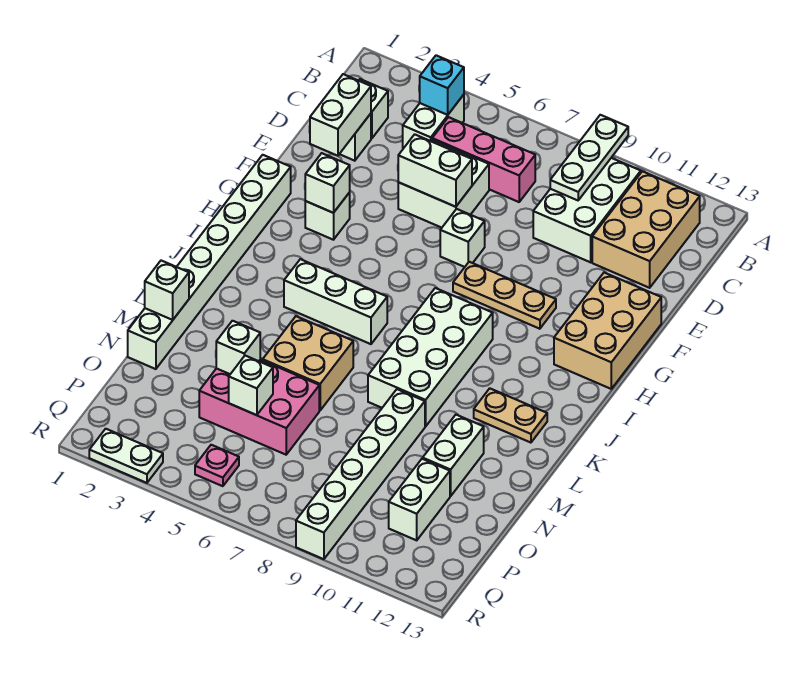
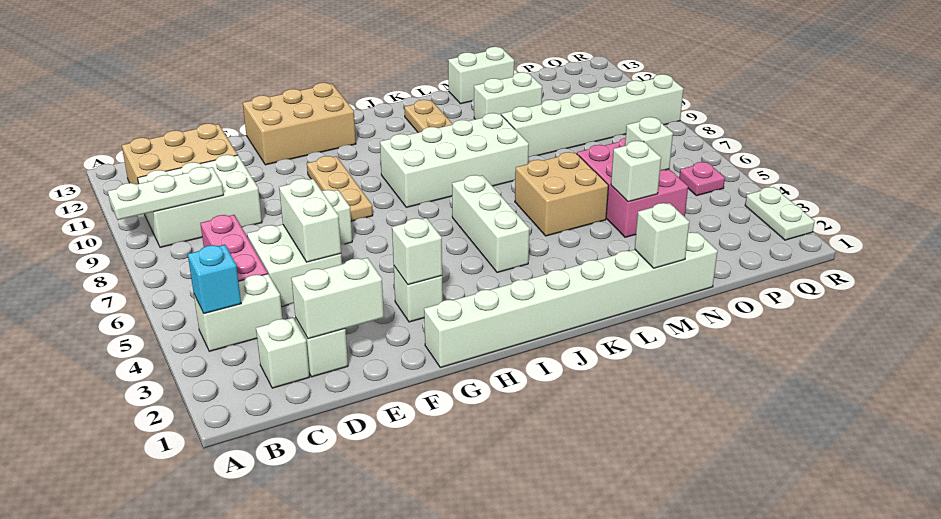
white 1x2 brick [389,459,450,540] -> white 1x2 brick moved to [448,47,514,104]

